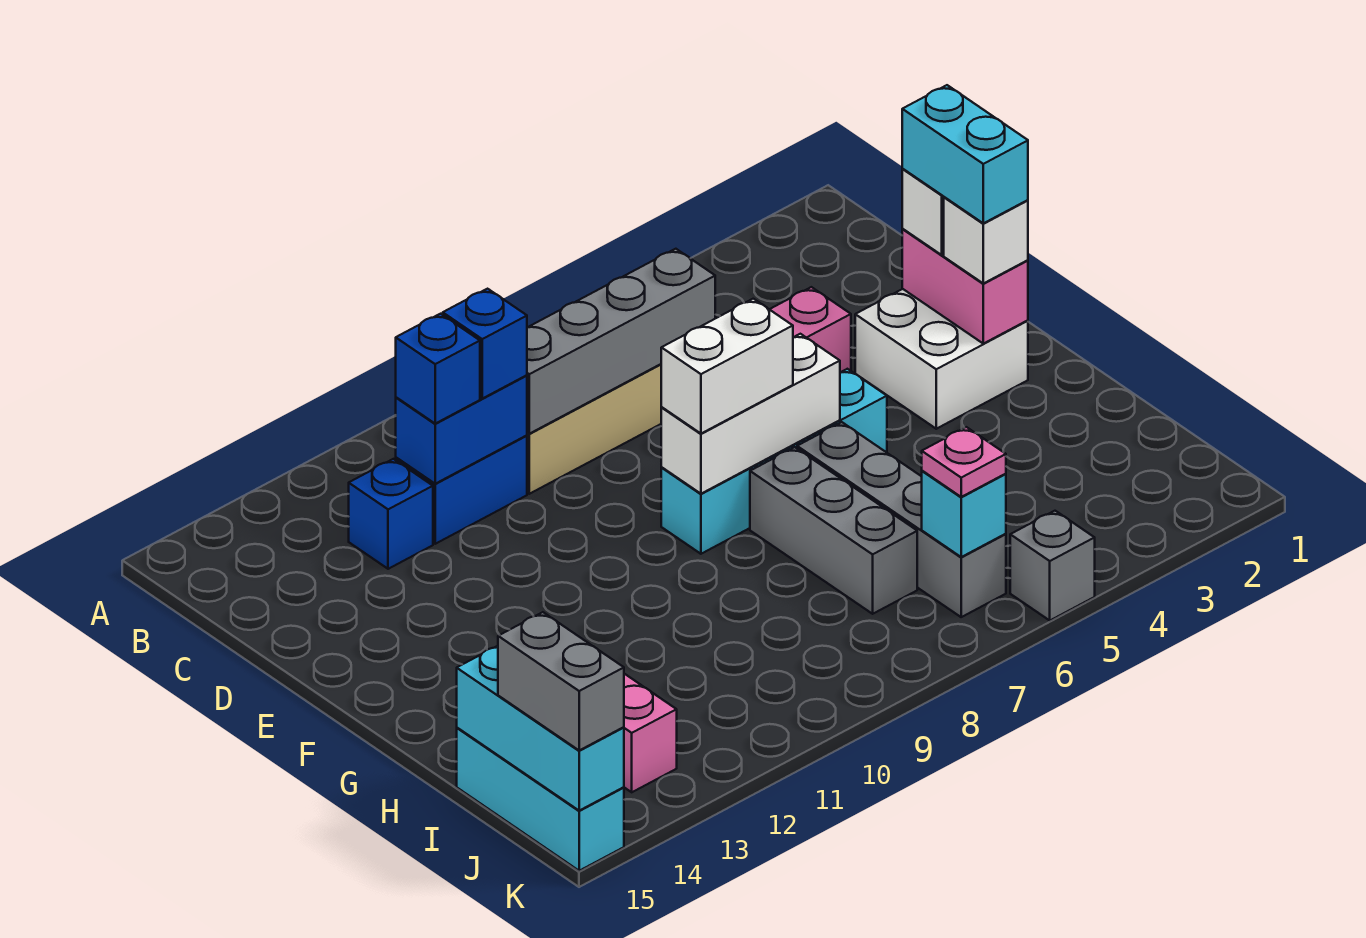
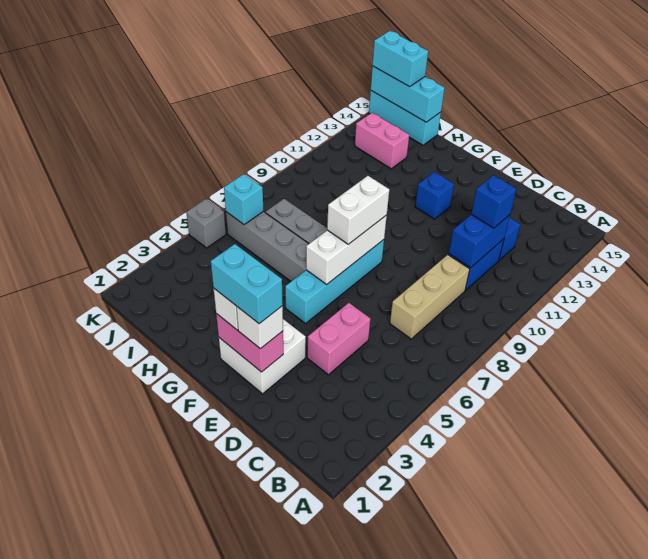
grey 1x4 brick [527,249,715,434] -> none
blue 1x1 brick [443,289,527,399] -> blue 1x1 brick moved to [415,172,454,219]
pink 1x1 plate [922,427,1006,497] -> none
grey 1x2 brick [498,612,624,750] -> cyan 1x2 brick [372,31,428,87]

